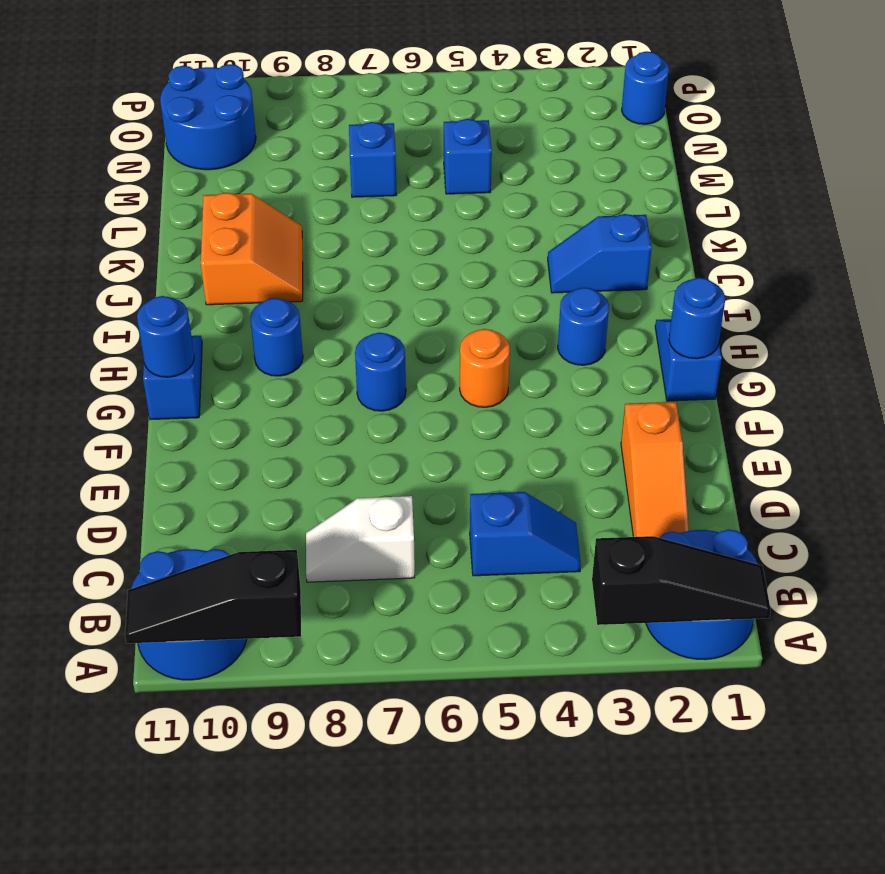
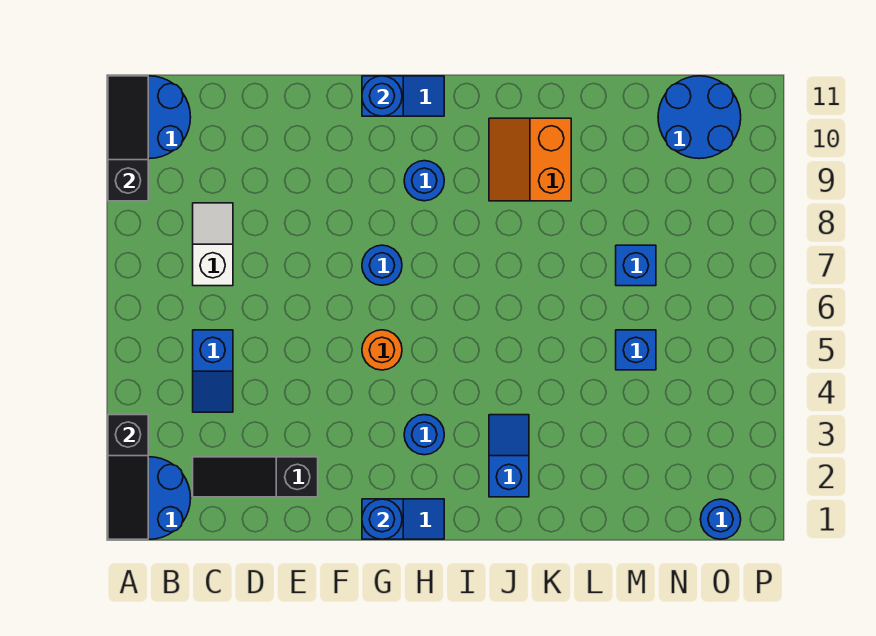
orange 1x3 slope [621,402,689,538] -> black 1x3 slope [193,457,318,497]
orange 2x2 slope [201,193,303,305] -> orange 2x2 slope turned to [489,118,571,201]

